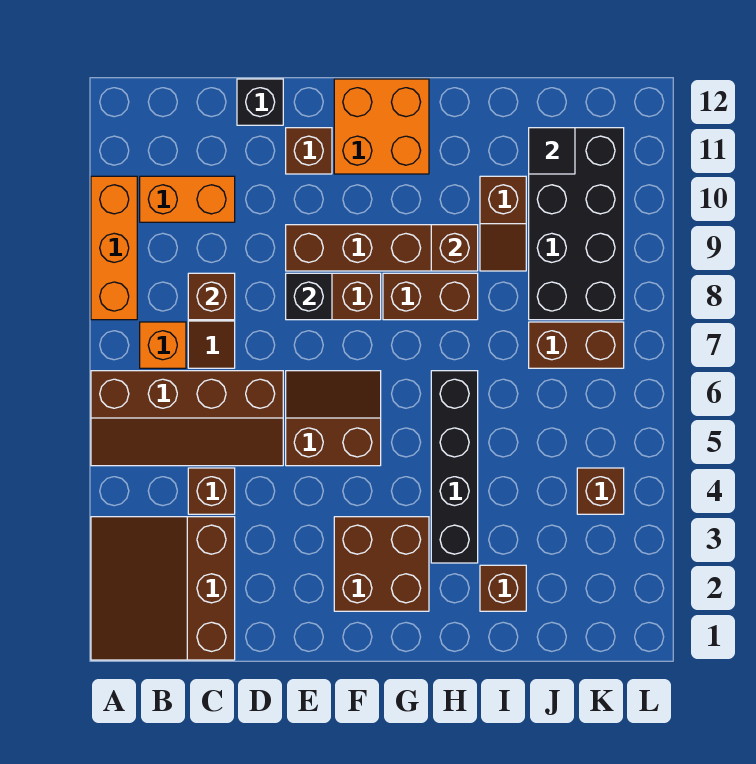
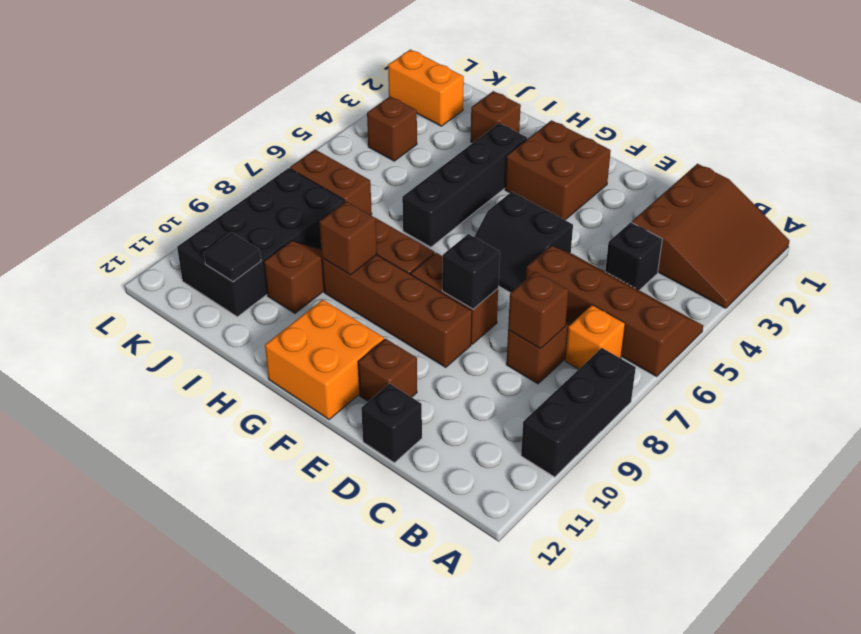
orange 1x3 brick [91,176,137,320] -> black 1x3 brick [521,348,636,477]
orange 1x2 brick [140,176,235,222] -> orange 1x2 brick moved to [388,49,464,126]
brown 1x1 brick [188,468,235,514] -> black 1x1 brick [605,222,662,290]
brown 2x2 slope [286,371,381,466] -> black 2x2 slope [474,192,573,293]

